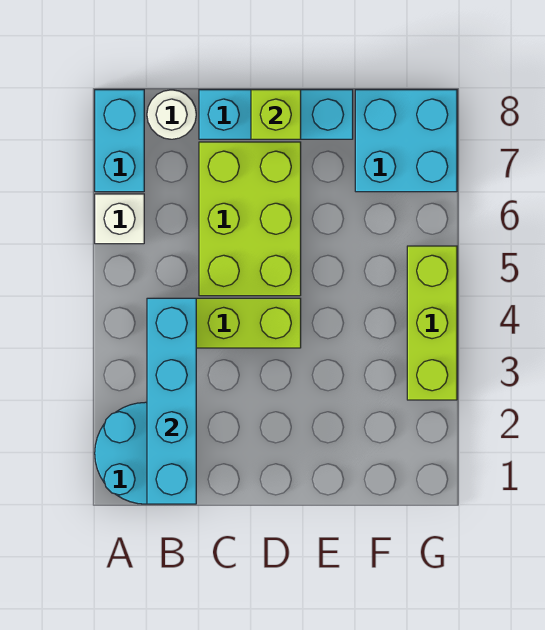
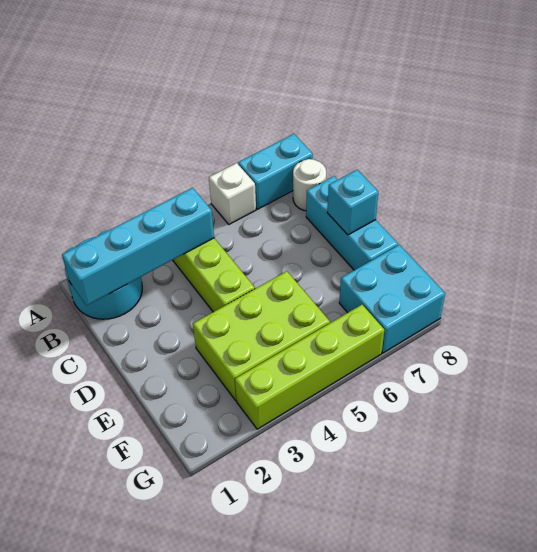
lime 2x3 brick [199,142,301,296] -> lime 2x3 brick moved to [193,271,330,401]
lime 1x1 brick [251,90,301,139] -> cyan 1x1 brick [327,170,378,235]
lime 1x3 brick [407,246,457,400] -> lime 1x4 brick [235,305,384,429]

